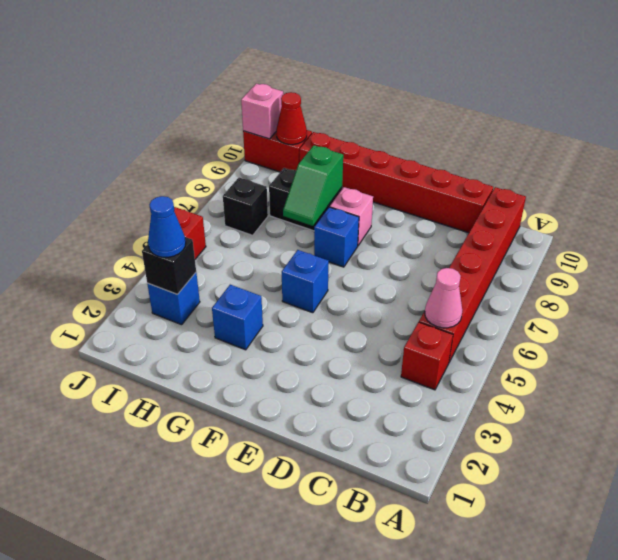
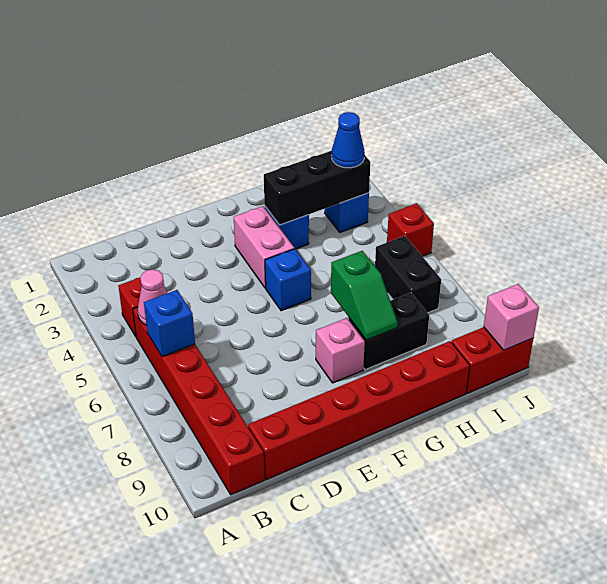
none -> pink 1x2 brick [234,206,294,288]
blue 1x1 brick [314,207,359,267] -> blue 1x1 brick moved to [144,290,195,357]
green 1x2 slope [283,145,343,226] -> green 1x2 slope turned to [331,251,398,340]
black 1x1 brick [142,237,196,294] -> black 1x3 brick [264,151,370,225]
black 1x1 brick [223,178,268,235] -> black 1x2 brick [375,236,441,313]
red 1x1 cone [276,92,307,145] -> none

